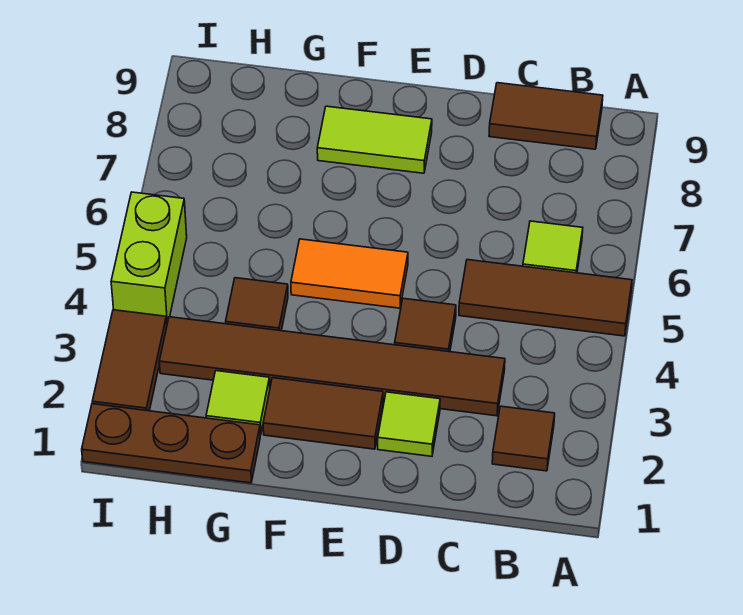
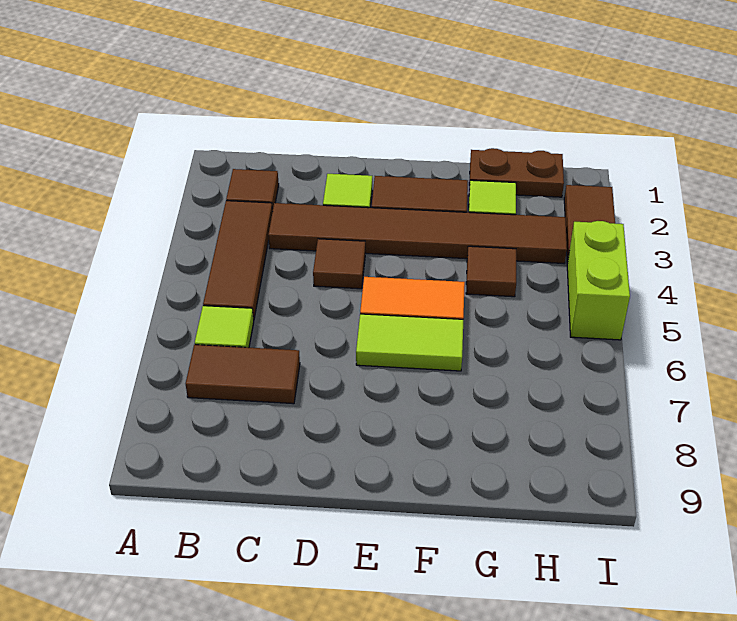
brown 1x3 tile [459,260,632,336] -> brown 1x3 tile turned to [203,201,273,320]
brown 1x2 tile [489,83,603,149] -> brown 1x2 tile moved to [186,345,300,404]
lime 1x2 tile [317,106,432,173] -> lime 1x2 tile moved to [356,314,463,371]
brown 1x3 plate [82,404,260,483] -> brown 1x2 plate [469,148,564,197]

